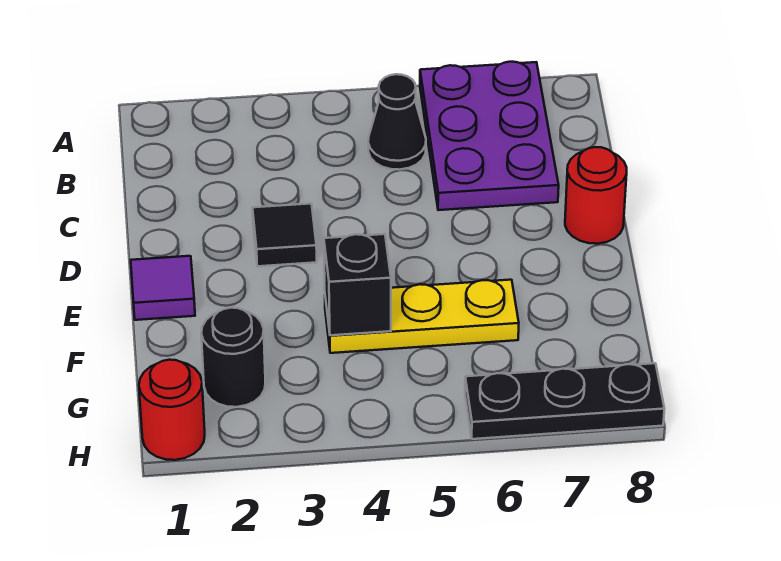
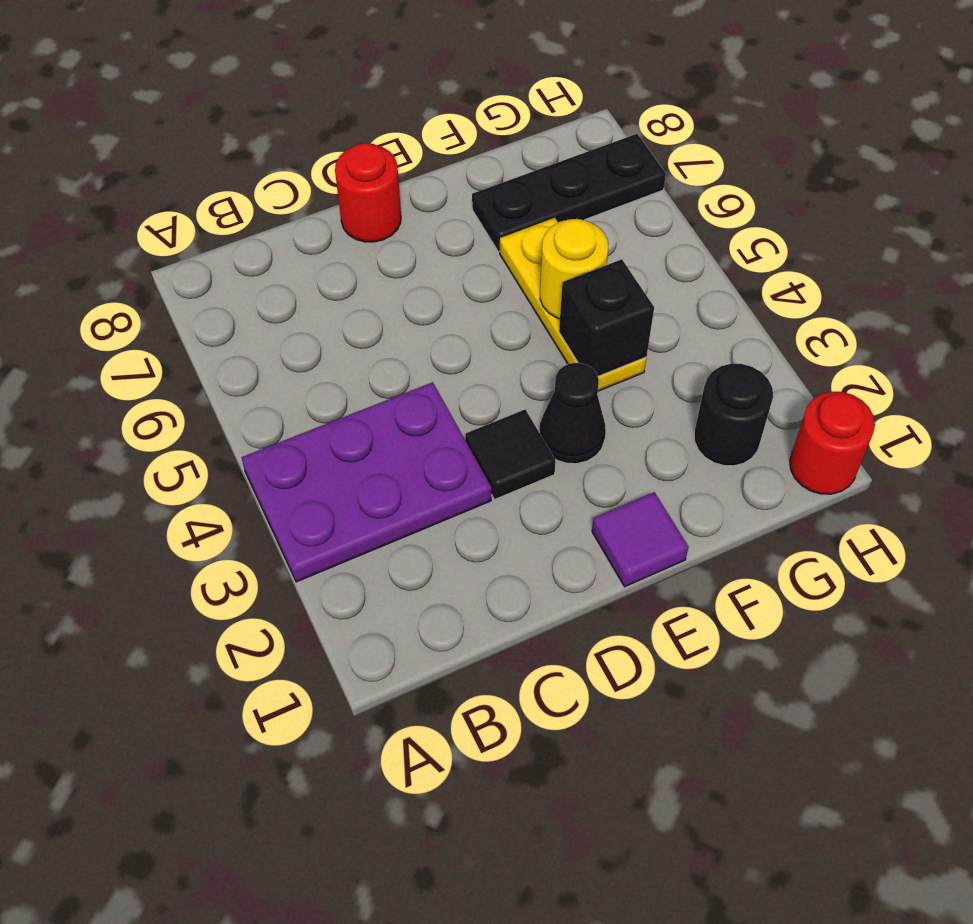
purple 2x3 plate [420,62,559,210] -> purple 2x3 plate moved to [241,382,491,582]
black 1x1 cone [368,74,426,170] -> black 1x1 cone moved to [539,363,606,464]
none -> yellow 1x1 round brick [540,219,608,319]
black 1x3 plate [465,363,664,439] -> black 1x3 plate turned to [472,134,666,252]

